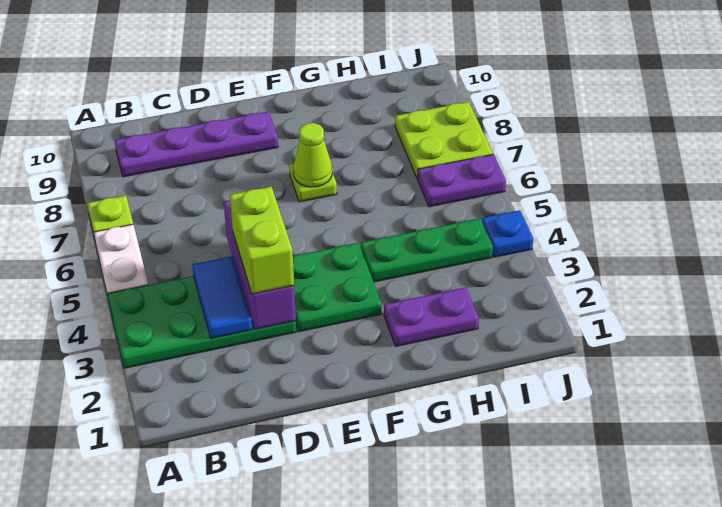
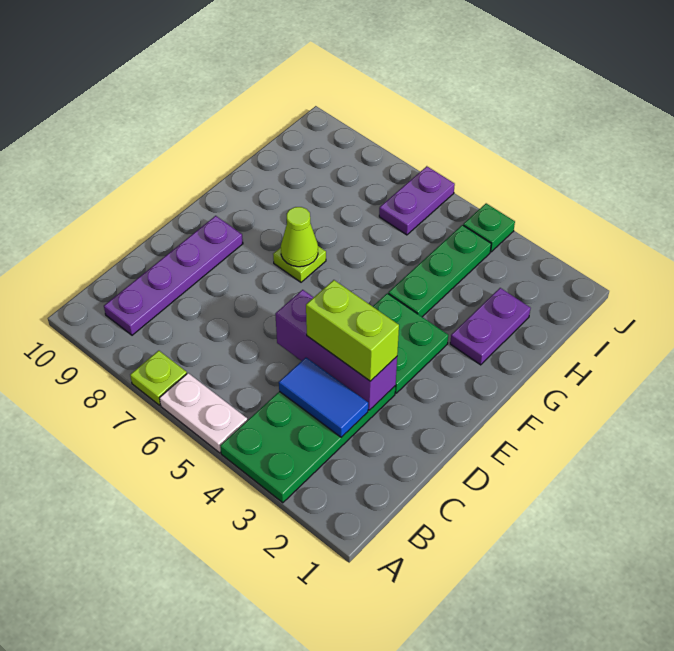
lime 2x2 plate [395,102,493,179] -> none
blue 1x1 plate [482,210,533,257] -> green 1x1 plate [463,203,515,252]

